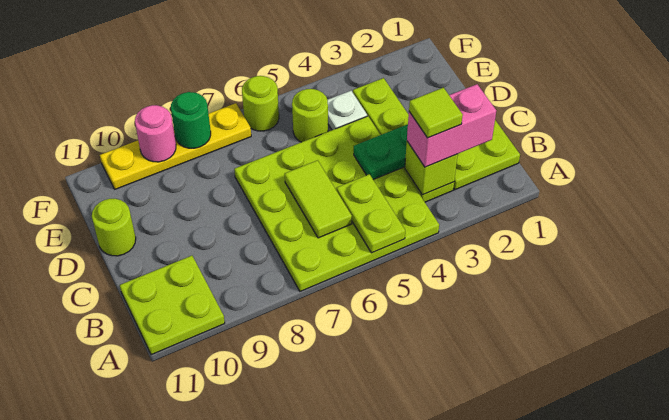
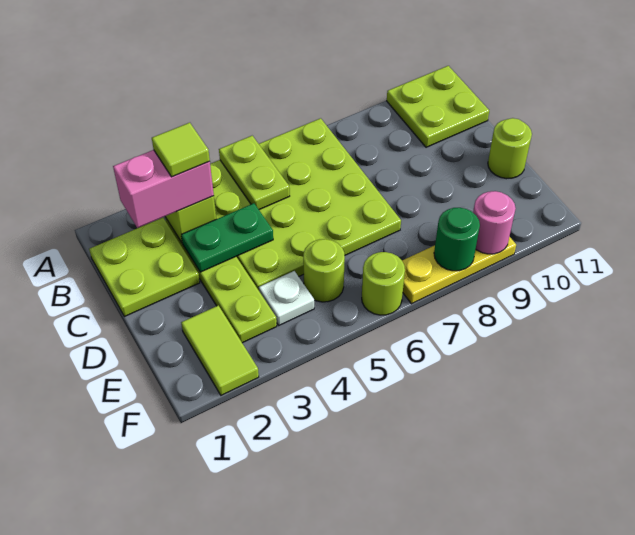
lime 1x2 tile [285,160,352,238] -> lime 1x2 tile moved to [181,305,259,395]
yellow 1x4 plate [100,103,251,189] -> yellow 1x3 plate [402,237,516,304]

